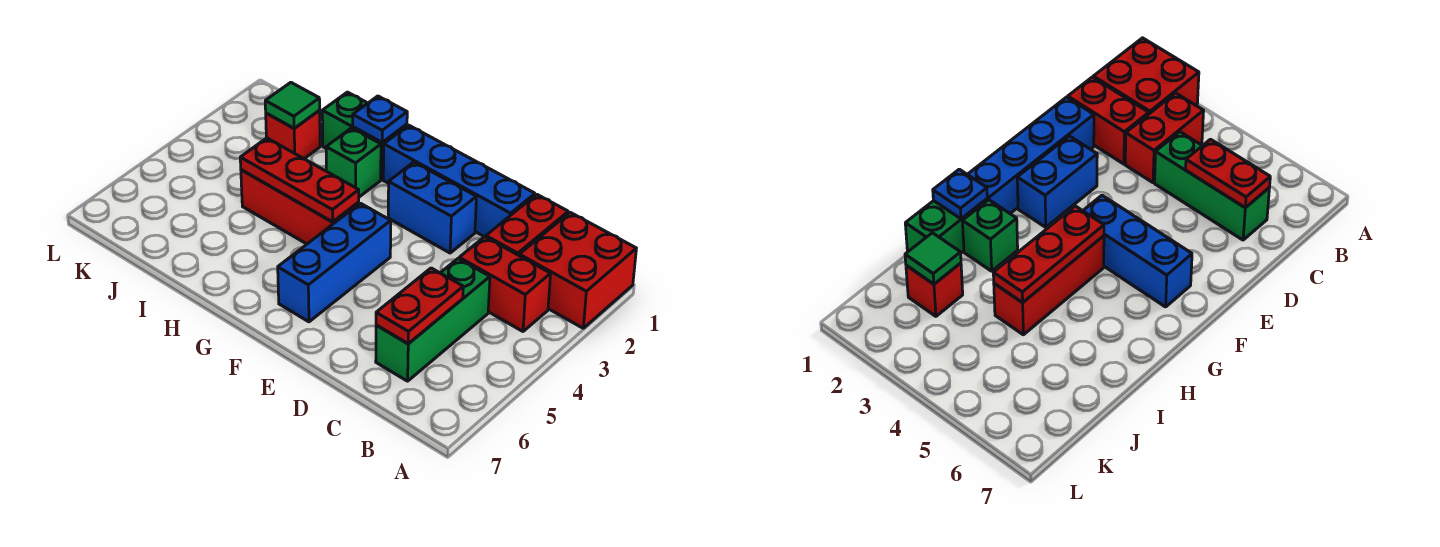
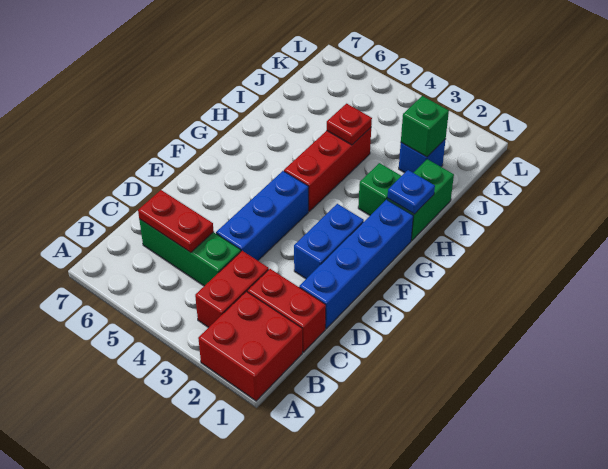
blue 1x3 brick [278,203,391,322] -> blue 1x3 brick turned to [216,171,309,261]
red 1x3 plate [240,138,359,222] -> red 1x1 plate [327,104,372,145]
red 1x1 brick [266,111,320,159] -> blue 1x1 brick [399,139,446,173]
green 1x1 tile [265,82,320,128] -> green 1x1 brick [401,96,449,157]

